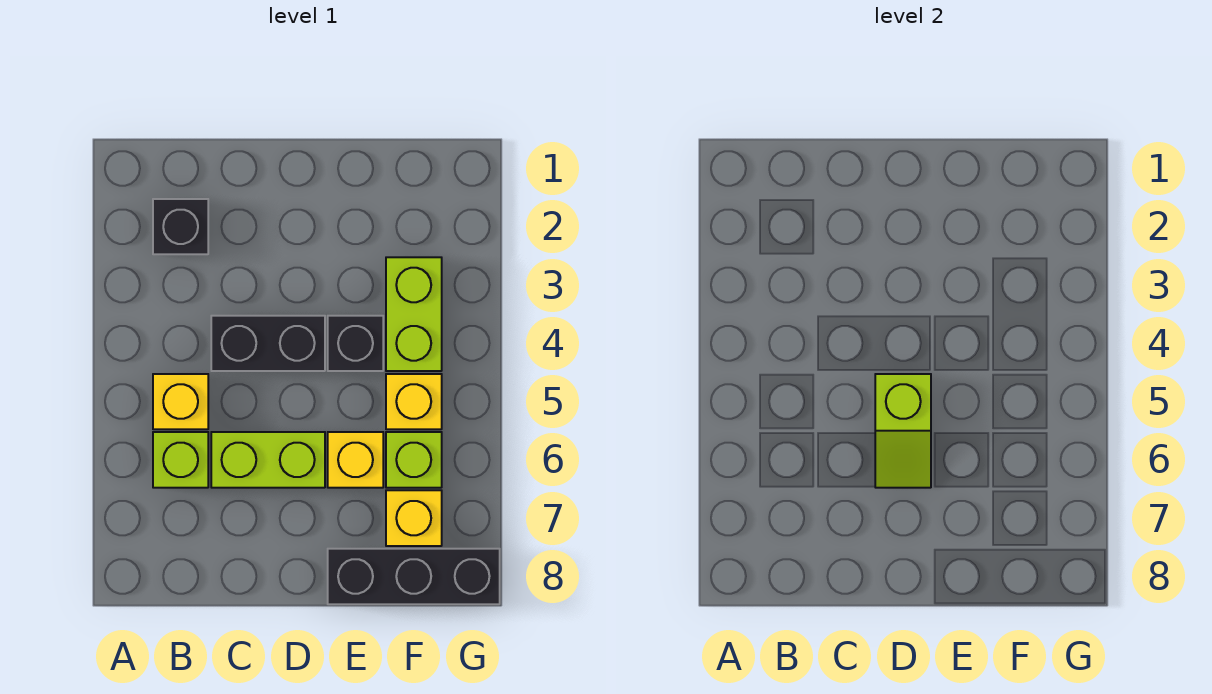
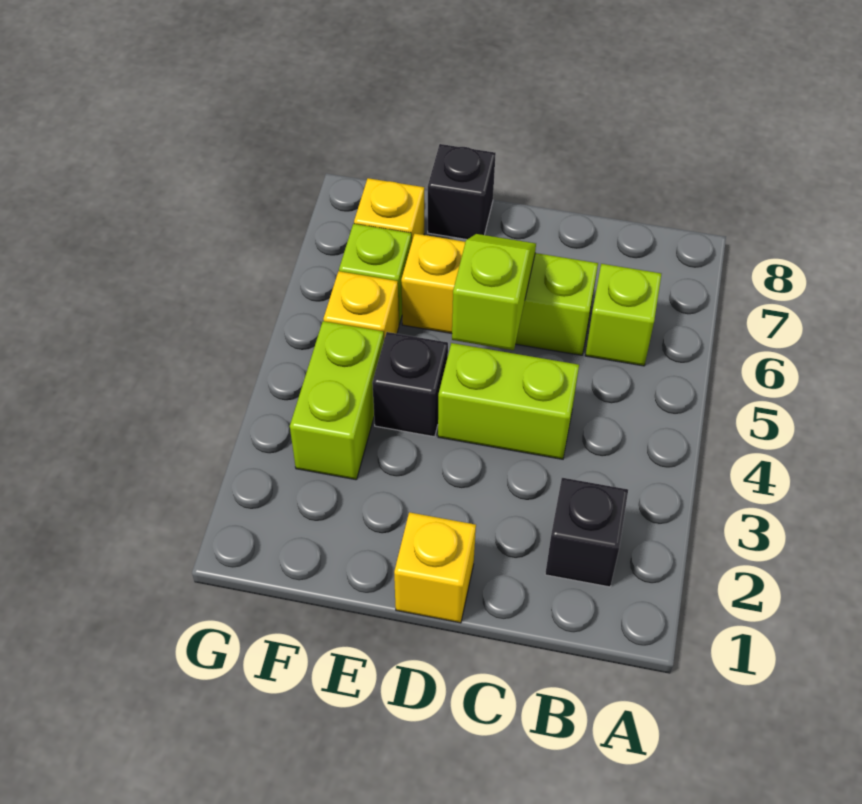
yellow 1x1 brick [153,374,208,429] -> yellow 1x1 brick moved to [394,512,476,623]
black 1x2 brick [211,316,325,371] -> lime 1x2 brick [438,343,579,459]
black 1x3 brick [328,549,500,604] -> black 1x1 brick [428,144,496,239]

